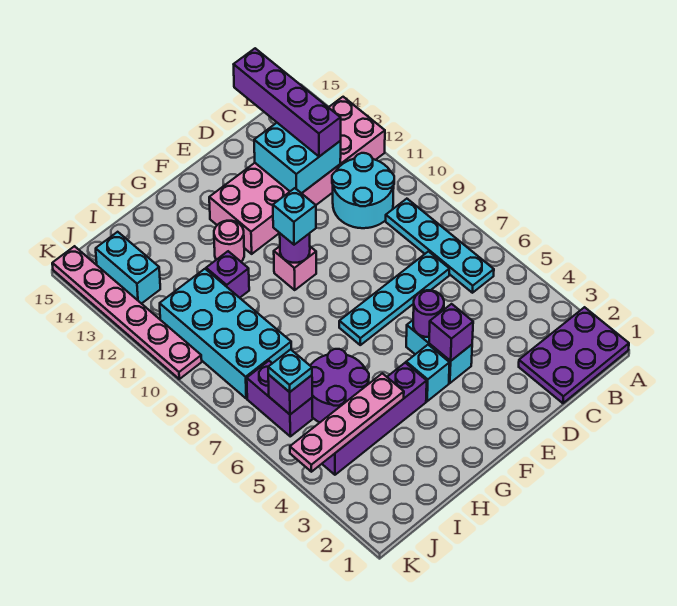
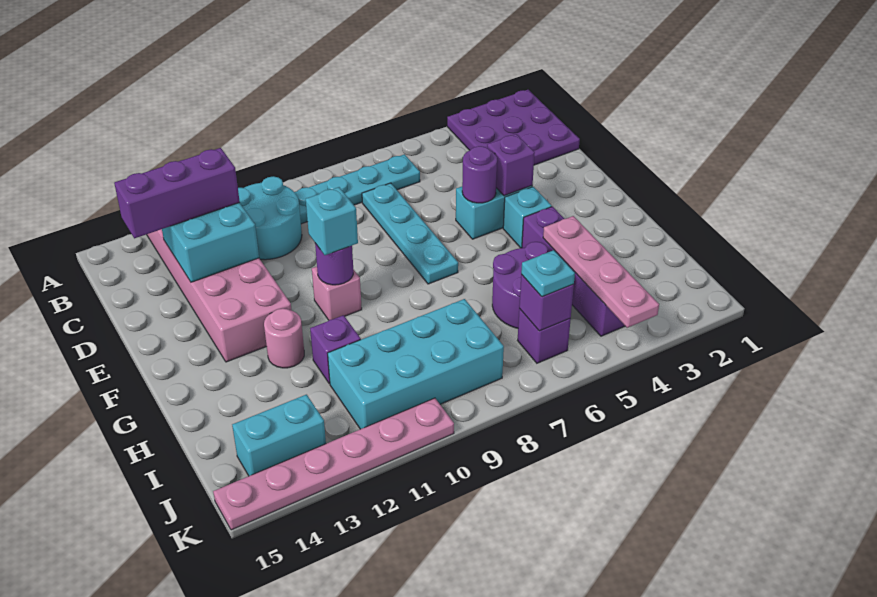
purple 2x3 plate [519,307,629,403] -> purple 3x3 plate [447,90,580,165]
purple 1x4 brick [234,48,341,157] -> purple 1x3 brick [114,148,240,238]
purple 1x2 brick [247,361,313,436] -> purple 1x1 brick [518,309,571,363]

